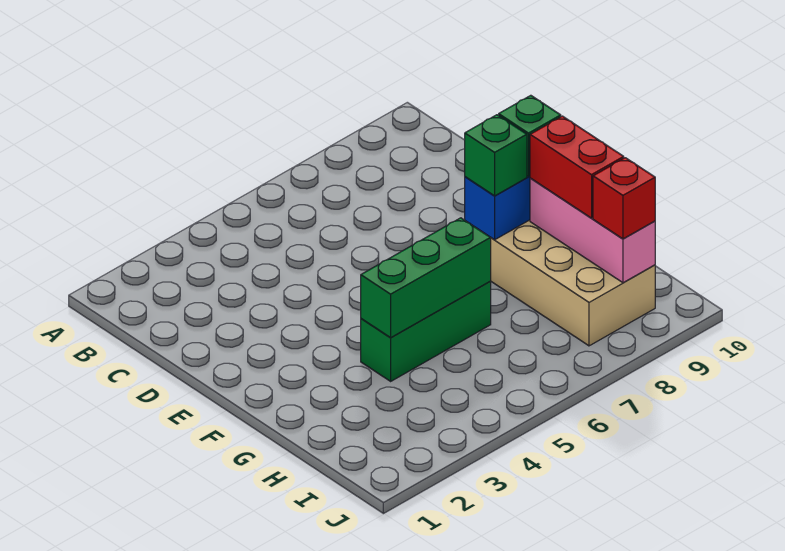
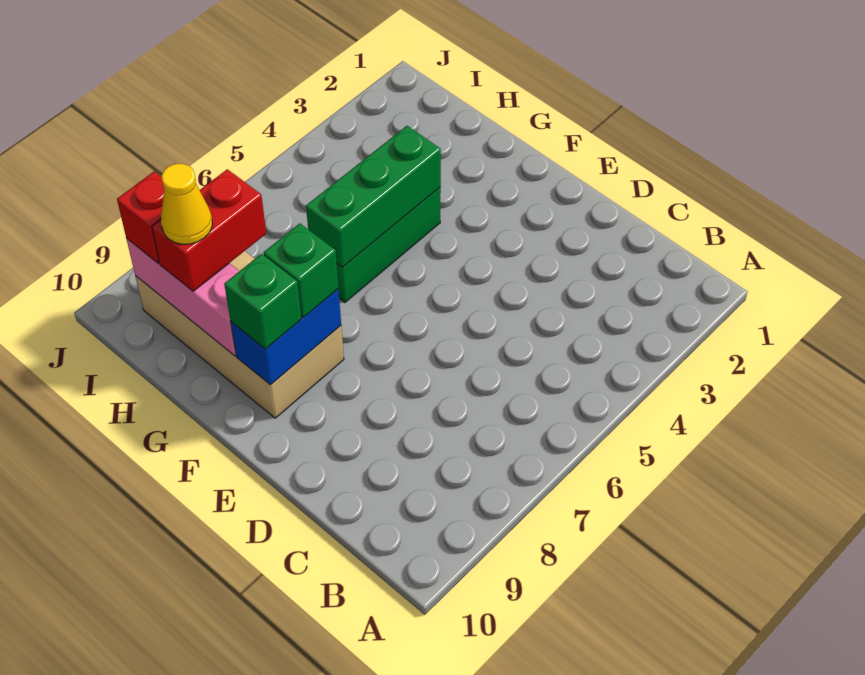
red 1x2 brick [530,116,624,218] -> red 1x2 brick turned to [152,169,266,291]
none -> yellow 1x1 cone [161,164,212,244]

